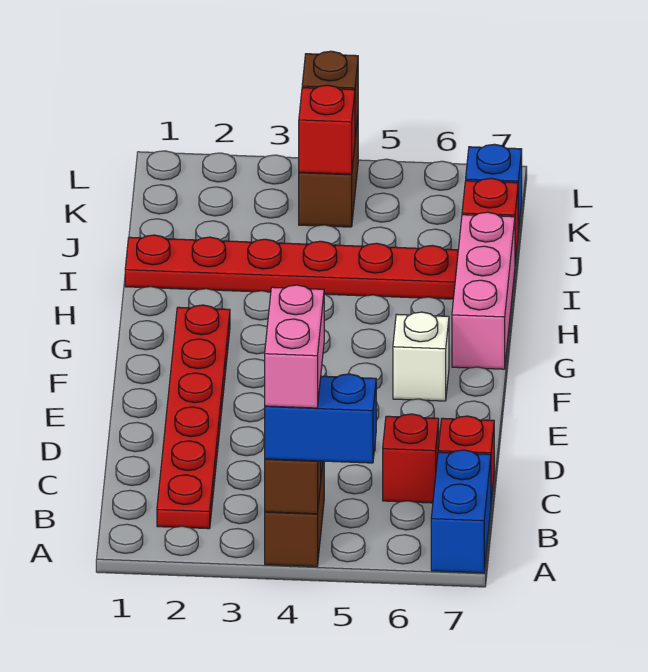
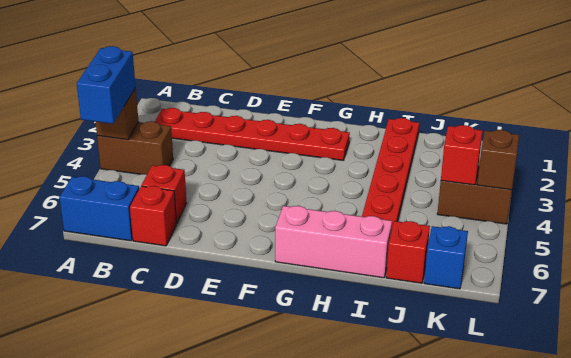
pink 1x2 brick [265,285,324,408] -> none
white 1x1 brick [393,312,449,401] -> none

